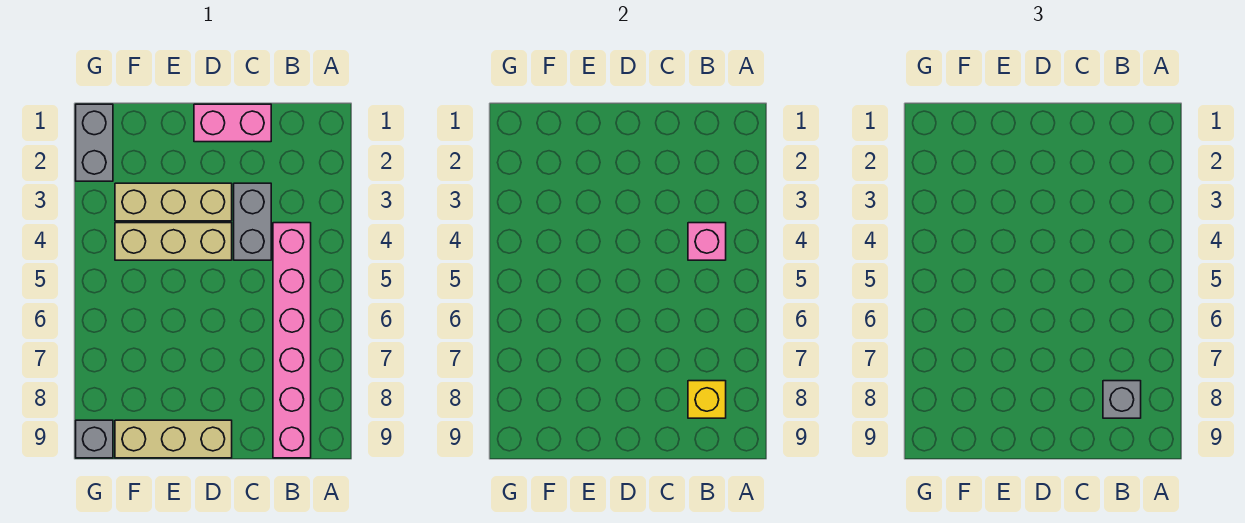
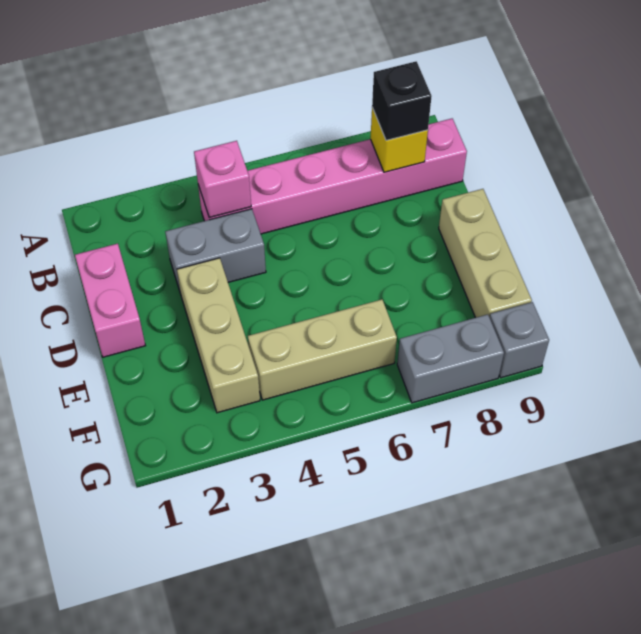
grey 1x1 brick [1103,381,1141,418] -> black 1x1 brick [372,61,432,140]
tan 1x3 brick [115,223,232,260] -> tan 1x3 brick turned to [248,300,397,400]
grey 1x2 brick [76,104,113,181] -> grey 1x2 brick moved to [397,314,504,403]

